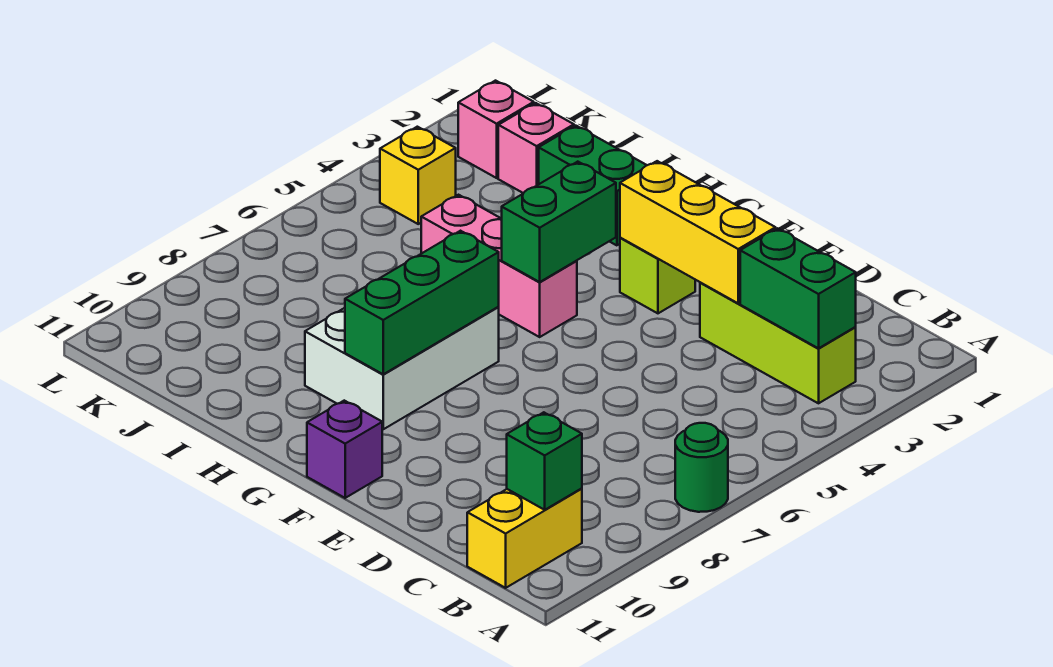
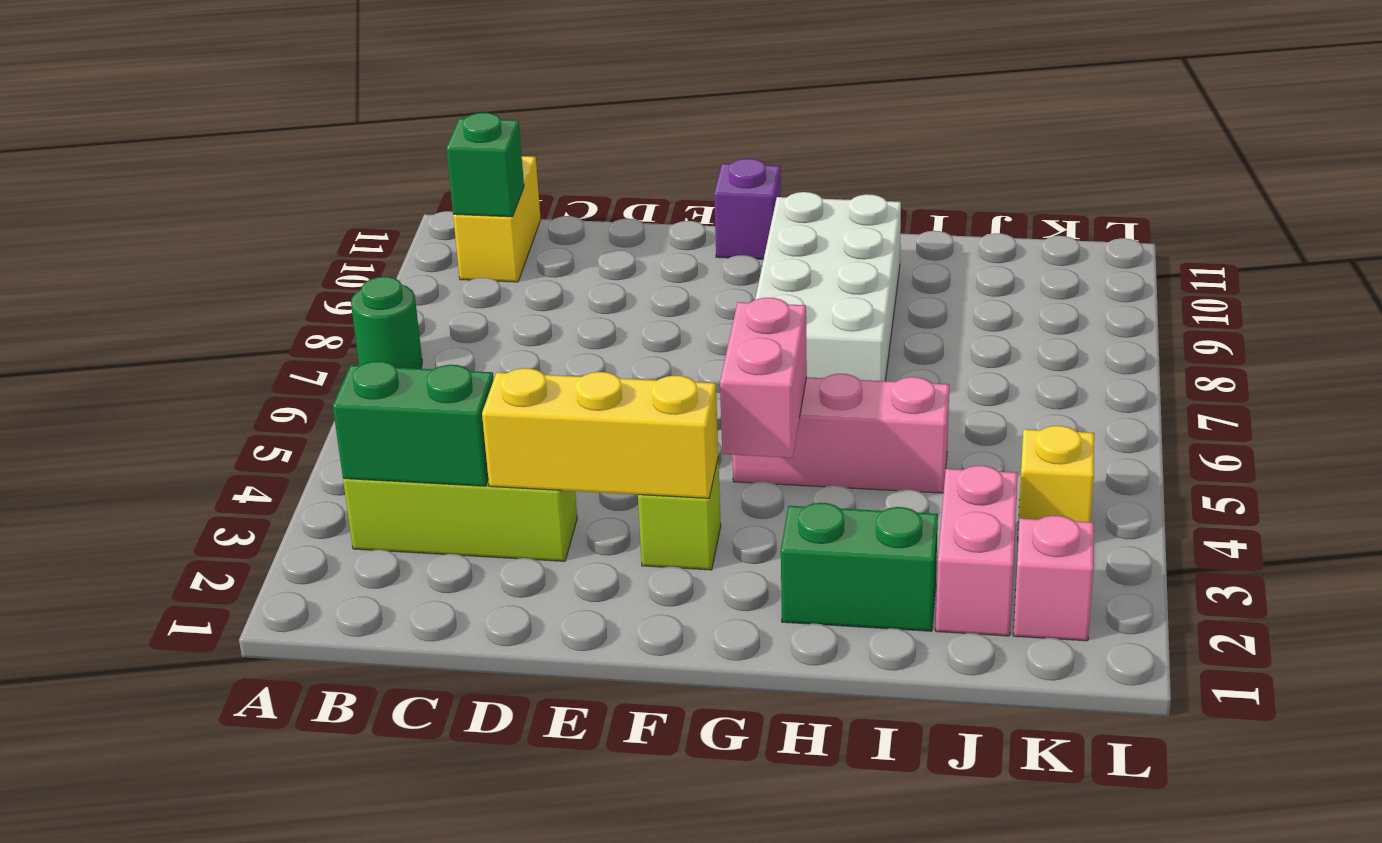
green 1x2 brick [502,162,616,282] -> pink 1x2 brick [720,298,807,458]
white 2x3 brick [305,307,499,429] -> white 2x4 brick [755,192,901,381]
green 1x3 brick [345,231,499,374] -> none
pink 1x1 brick [498,103,574,193] -> pink 1x2 brick [936,466,1018,636]

